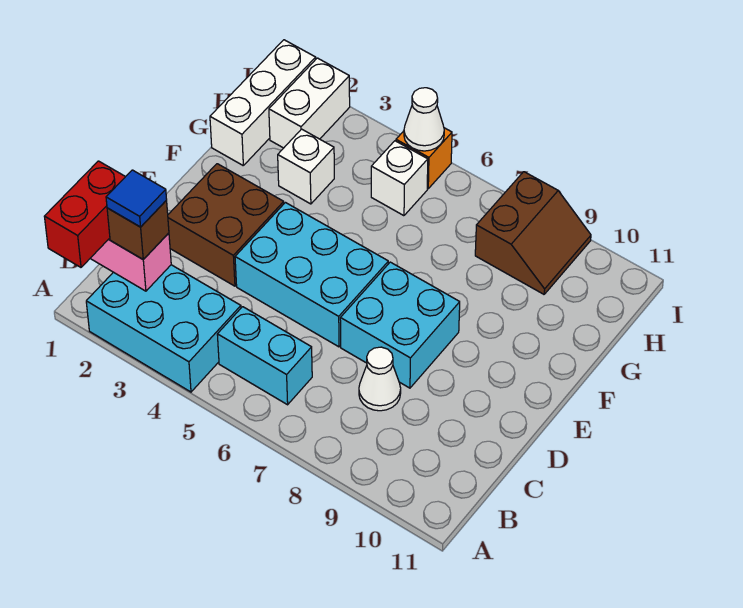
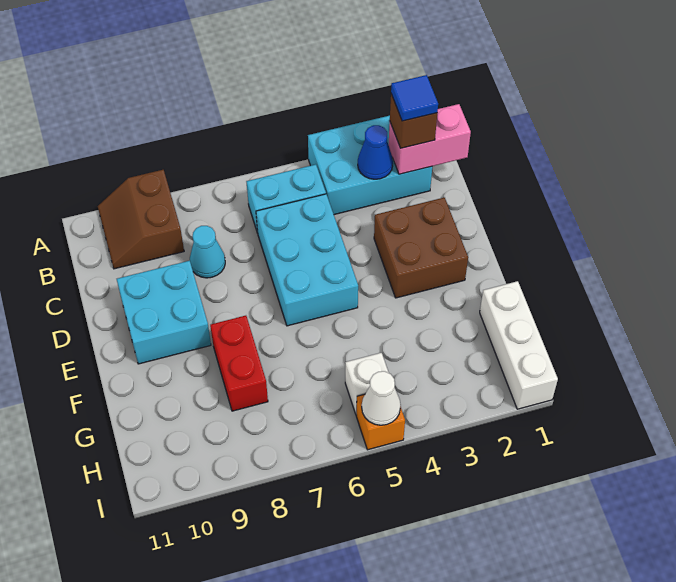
red 1x2 brick [44,161,125,267] -> red 1x2 brick moved to [210,316,268,411]
none -> blue 1x1 cone [358,125,393,179]
white 1x1 cone [359,347,401,411] -> cyan 1x1 cone [190,226,225,278]
cyan 2x3 brick [235,203,388,347] -> cyan 2x3 brick turned to [256,194,358,326]
cyan 2x2 brick [340,262,460,388] -> cyan 2x2 brick moved to [117,261,211,364]
white 1x1 brick [278,129,334,204] -> none
white 1x2 brick [269,58,350,148] -> none
brown 2x2 slope [475,172,591,294] -> brown 2x2 slope moved to [98,170,184,269]

